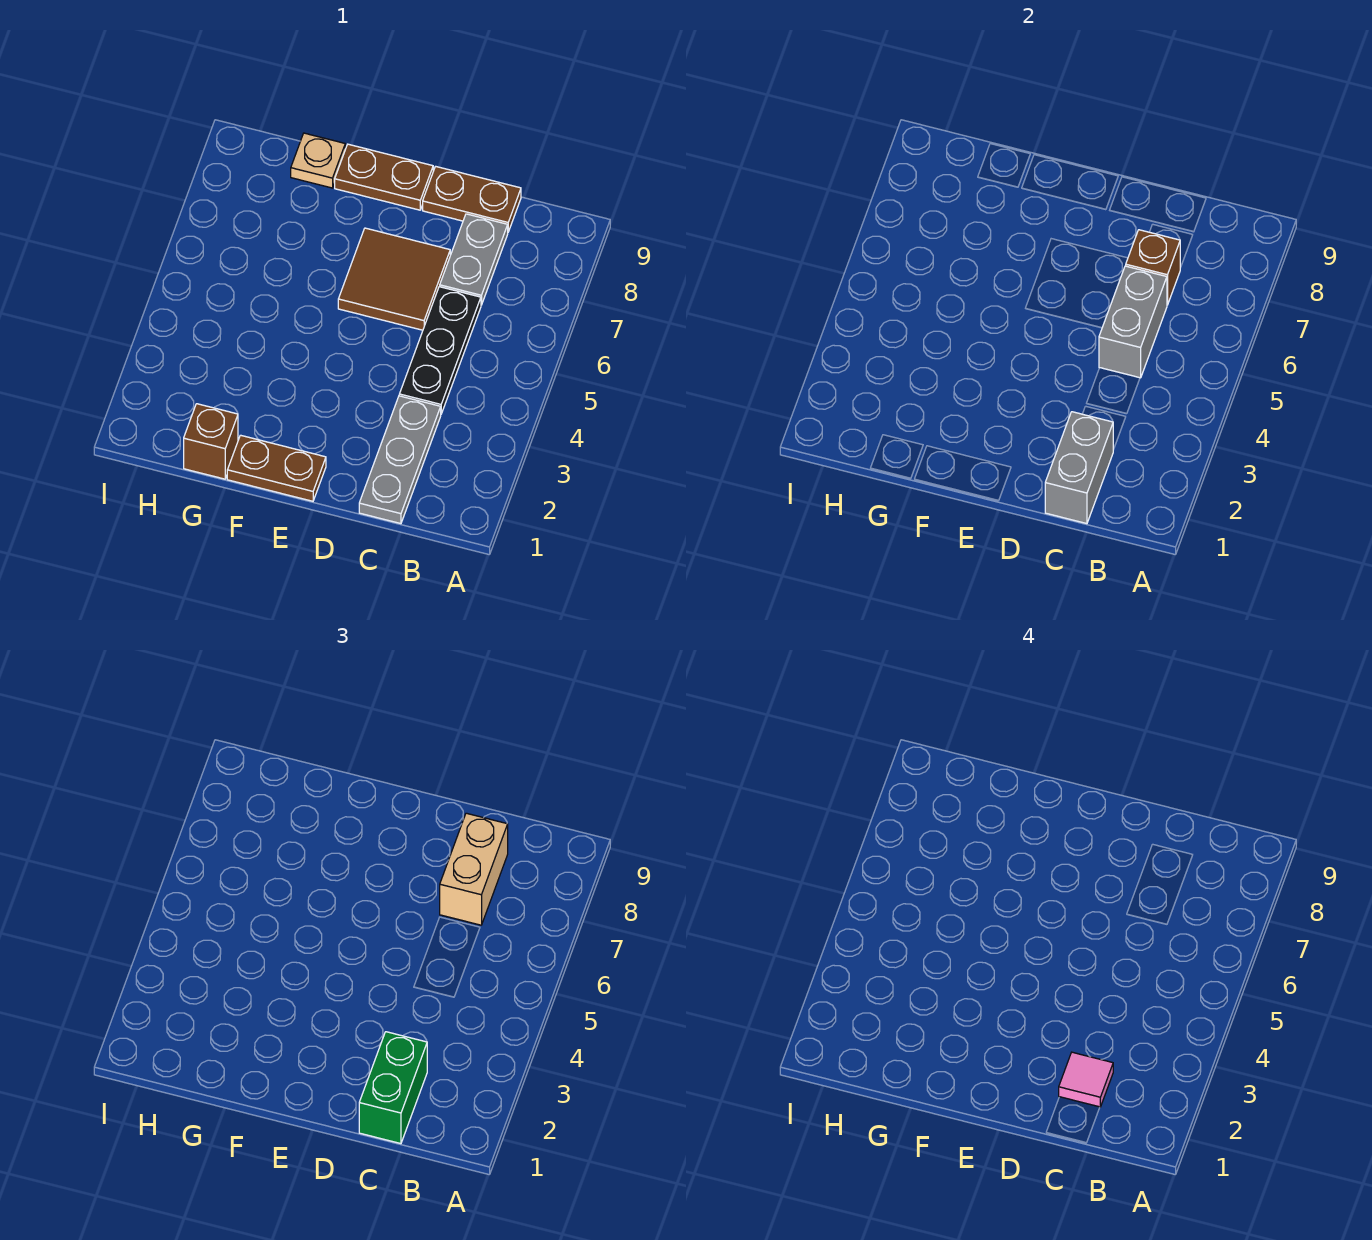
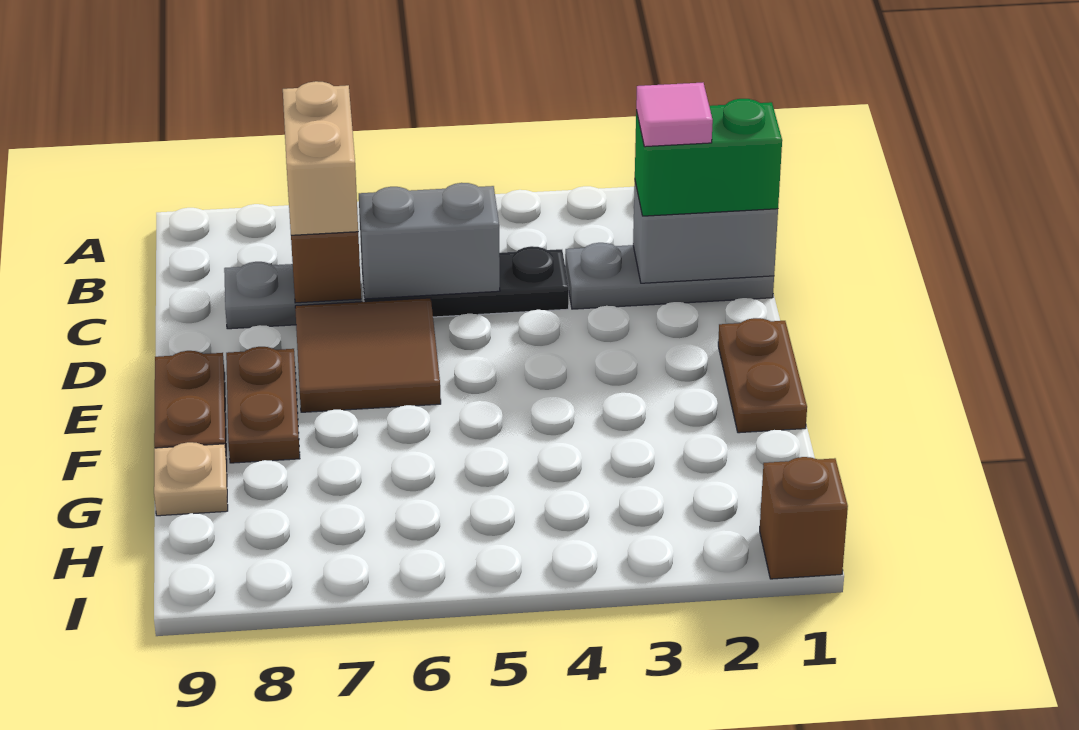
tan 1x2 brick [440,813,508,925] -> tan 1x2 brick turned to [283,81,358,235]
brown 1x2 plate [423,166,521,232] -> brown 1x2 plate moved to [226,347,300,463]
brown 1x1 brick [184,404,238,479] -> brown 1x1 brick moved to [760,457,848,579]

